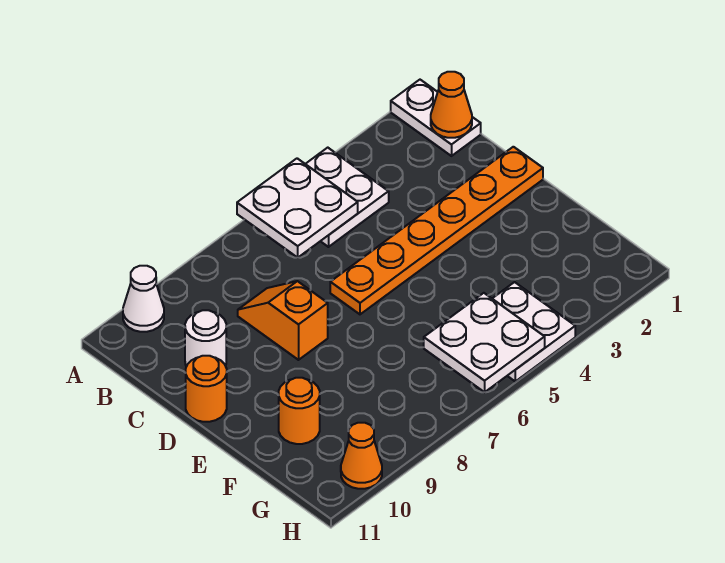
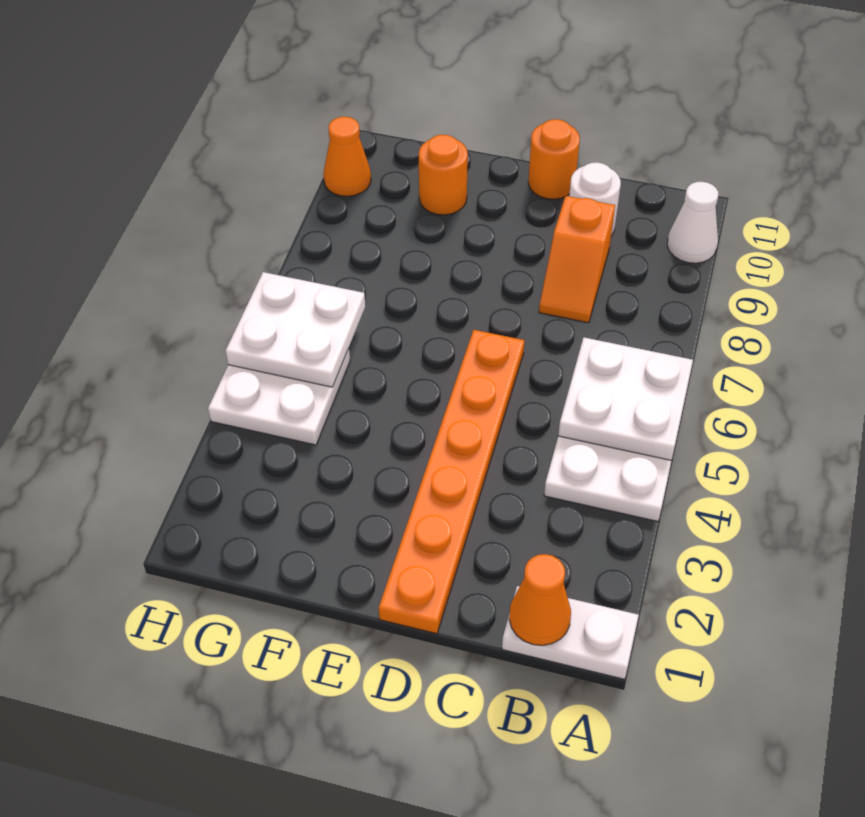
orange 1x2 slope [238,281,328,360] -> orange 1x2 slope turned to [539,196,615,323]

